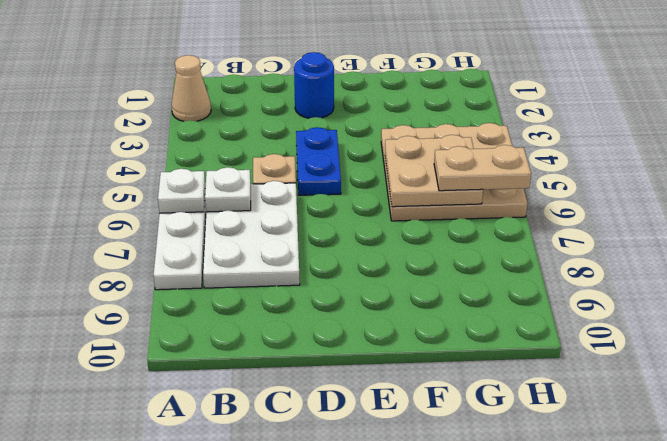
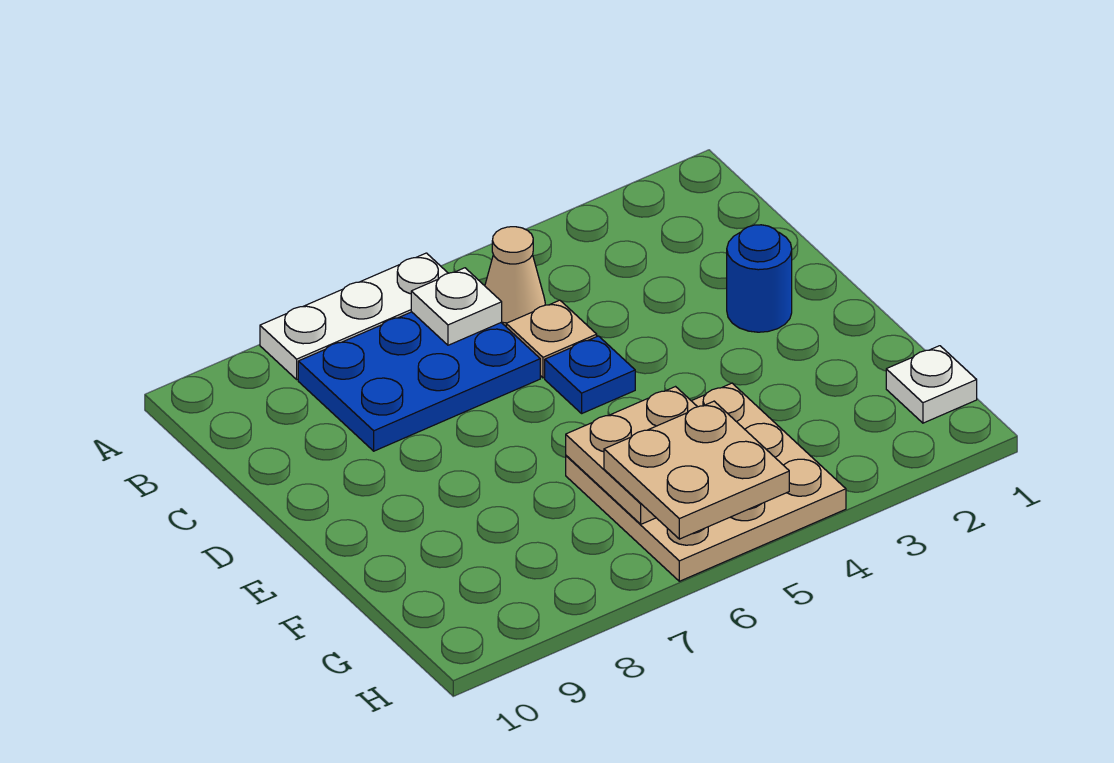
tan 1x1 cone [171,55,211,121] -> tan 1x1 cone moved to [485,227,545,326]
white 1x1 plate [158,169,205,213] -> white 1x1 plate moved to [886,346,977,423]
white 2x3 plate [203,181,300,288] -> blue 2x3 plate [298,312,540,451]
blue 1x2 plate [296,127,341,195] -> blue 1x1 plate [545,336,635,413]
tan 1x2 plate [434,145,531,191] -> tan 2x2 plate [604,401,789,539]

